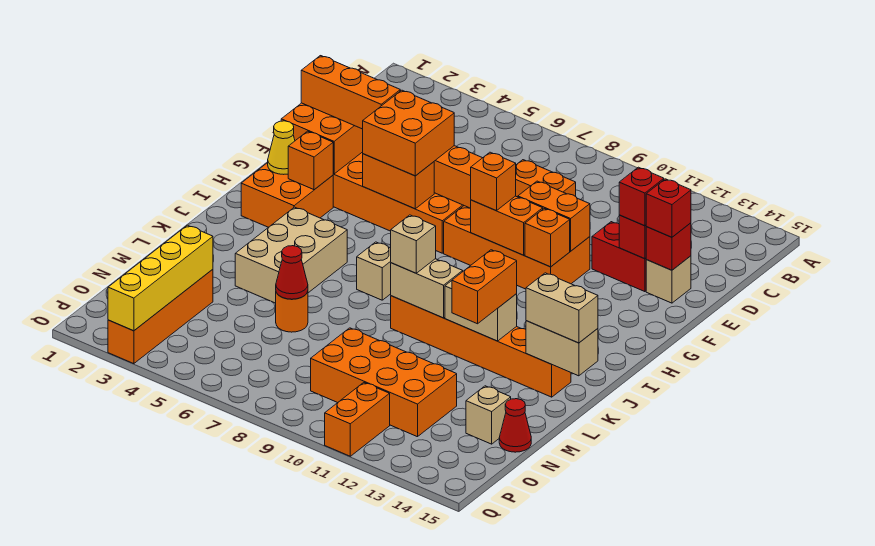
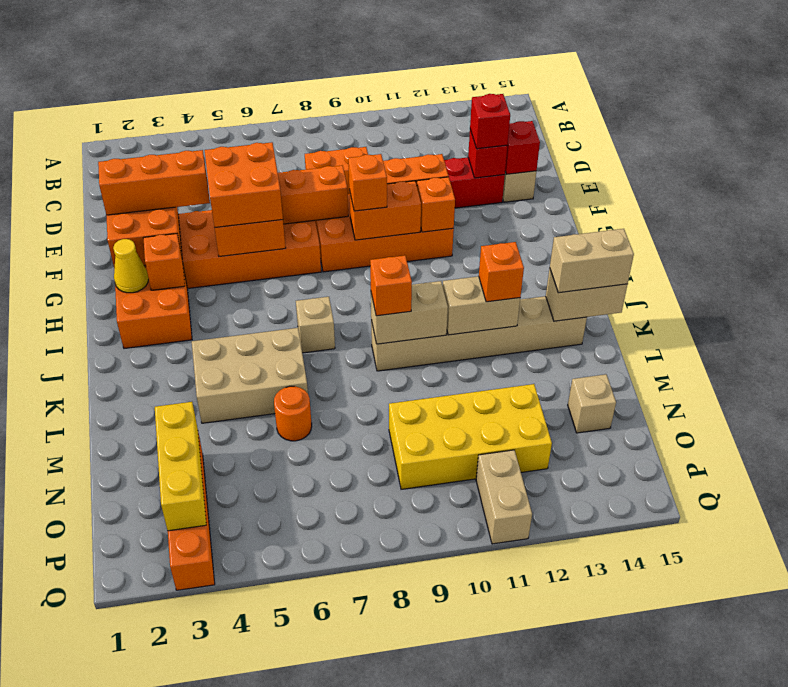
red 1x1 brick [646,179,691,237] -> none
tan 2x3 brick [235,207,347,303] -> tan 2x3 brick turned to [192,328,308,423]
orange 1x6 brick [391,296,571,397] -> tan 1x6 brick [371,296,587,371]
tan 1x1 brick [391,215,436,273] -> orange 1x1 brick [370,255,412,316]
orange 1x2 brick [452,250,517,324] -> orange 1x1 brick [479,242,524,302]
red 1x1 cone [276,246,308,299] -> none
yellow 1x4 brick [108,225,213,331] -> yellow 1x3 brick [155,402,206,531]
orange 2x4 brick [311,328,457,437] -> yellow 2x4 brick [389,384,552,489]
red 1x1 cone [499,399,531,452] -> none
orange 1x2 brick [325,383,390,456] -> tan 1x2 brick [476,450,532,544]

